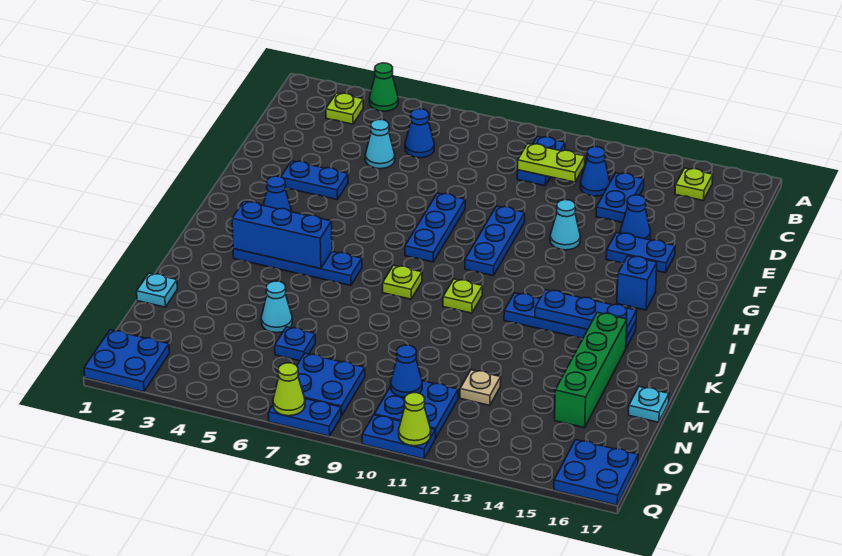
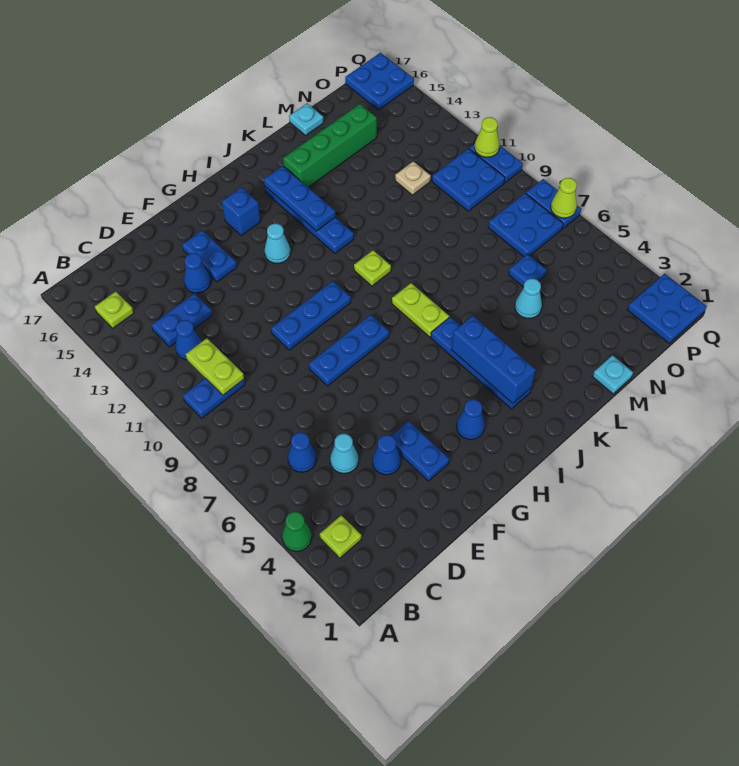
cyan 1x1 cone [550,200,580,250] -> cyan 1x1 cone moved to [265,224,290,263]
lime 1x1 plate [383,265,422,299] -> lime 1x2 plate [392,283,449,337]
blue 1x1 cone [391,345,422,397] -> blue 1x1 cone moved to [372,435,401,475]

